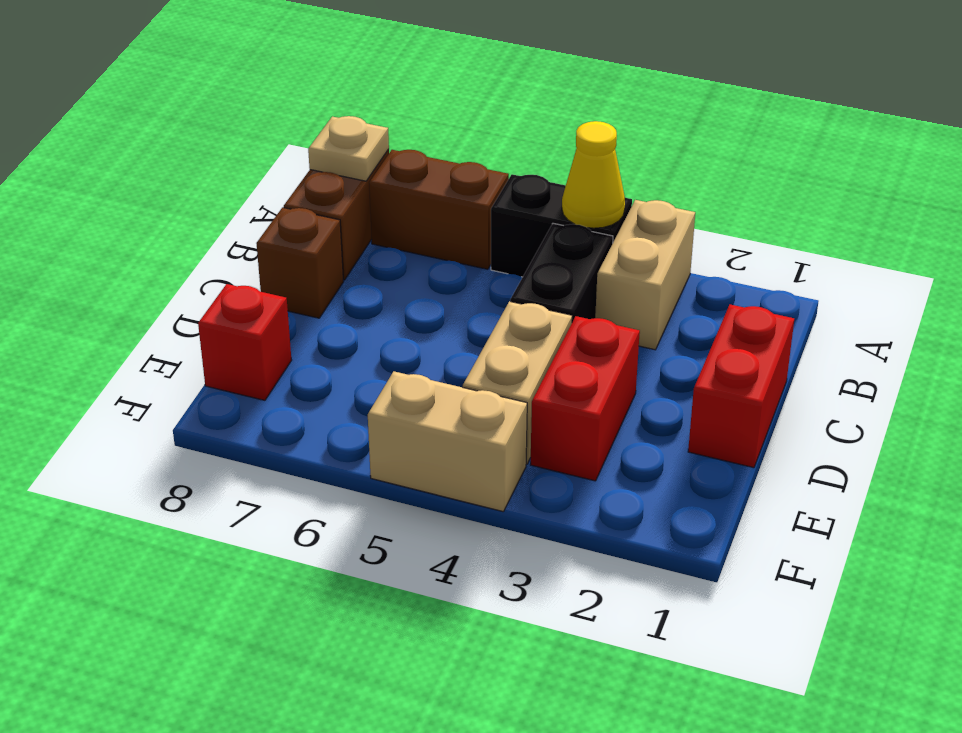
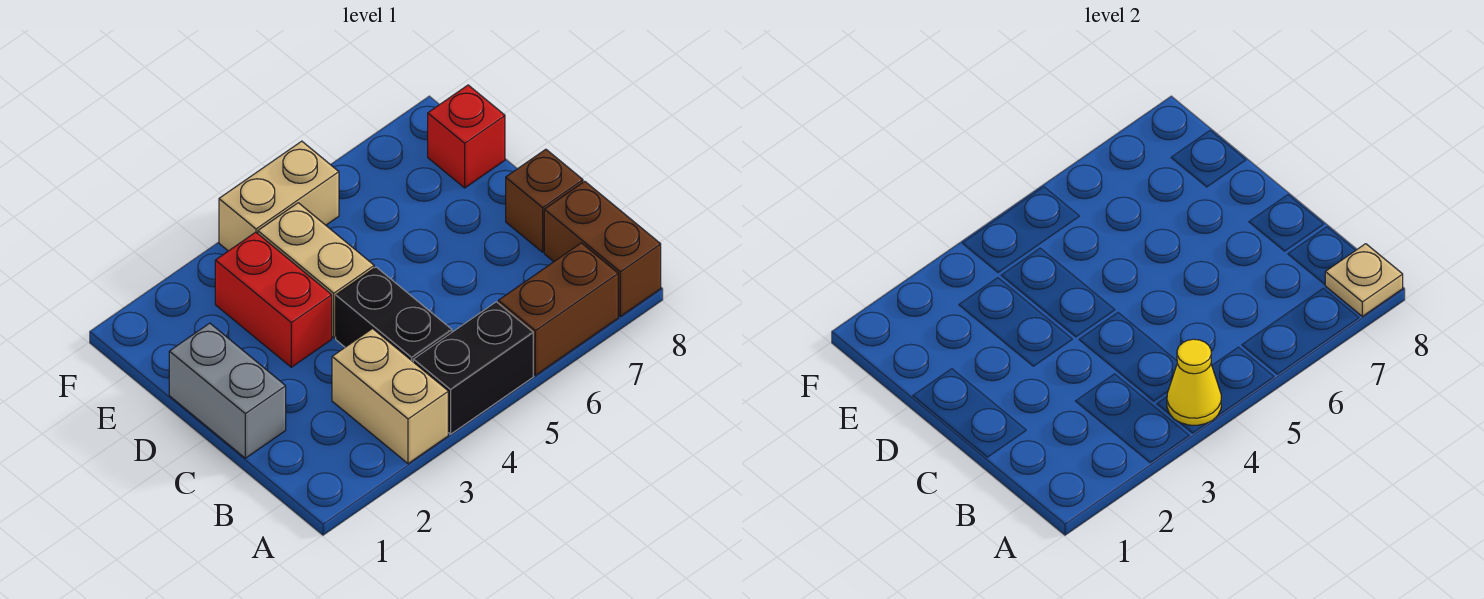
red 1x2 brick [688,304,794,468] -> grey 1x2 brick [169,323,286,458]

